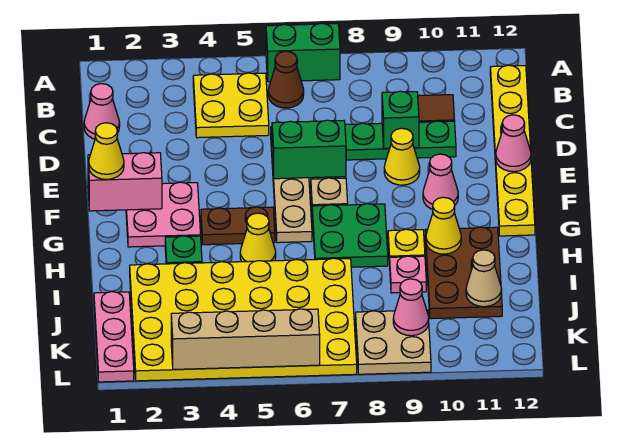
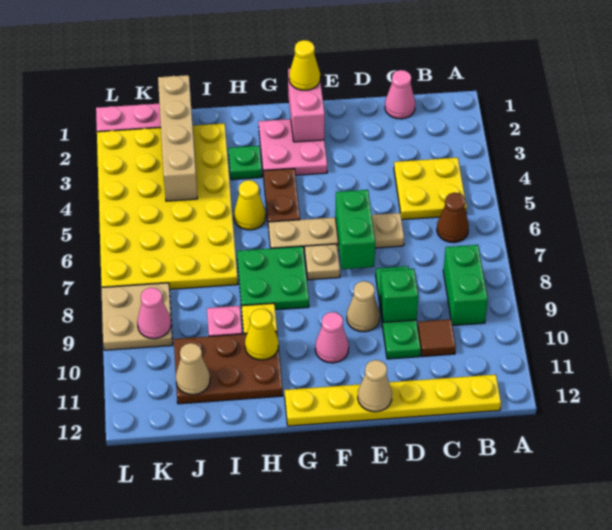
green 1x2 brick [266,23,340,82] -> green 1x2 brick moved to [443,245,488,326]
yellow 1x1 cone [384,128,420,185] -> tan 1x1 cone [347,281,380,332]
pink 1x1 cone [496,115,531,172] -> tan 1x1 cone [358,360,392,412]
tan 1x4 brick [171,309,320,369] -> tan 1x4 brick moved to [158,75,198,201]

